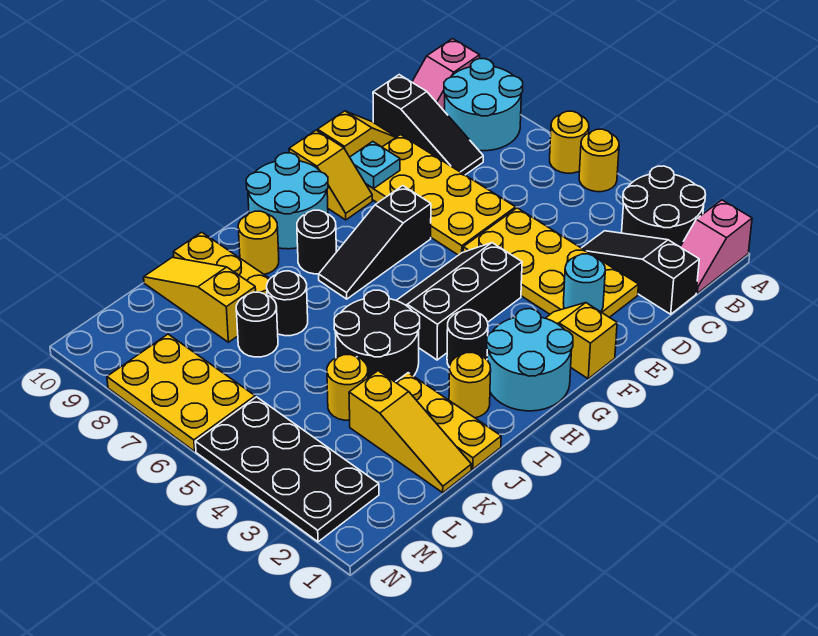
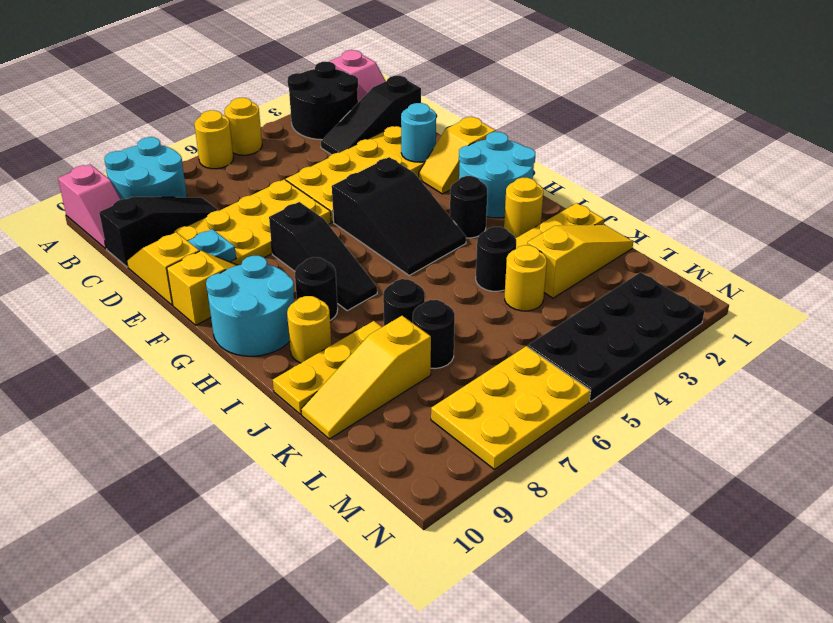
black 2x3 slope [396,243,522,360] -> black 2x3 slope turned to [332,157,466,275]
black 2x2 round brick [334,290,420,382] -> black 1x1 round brick [476,227,516,291]

